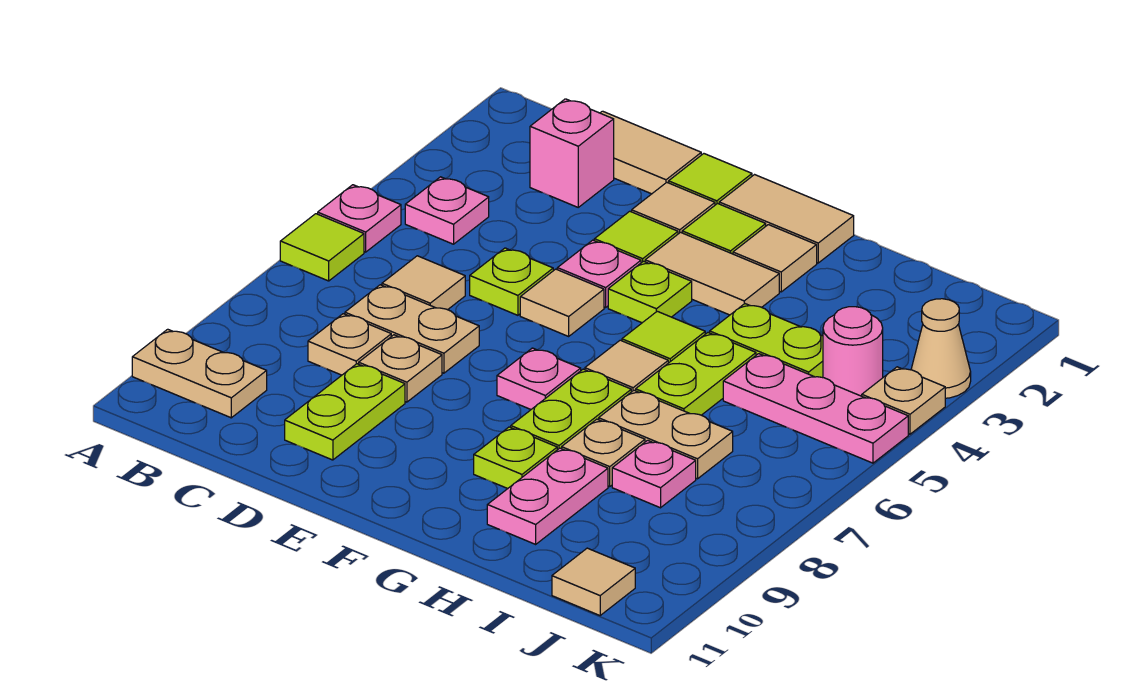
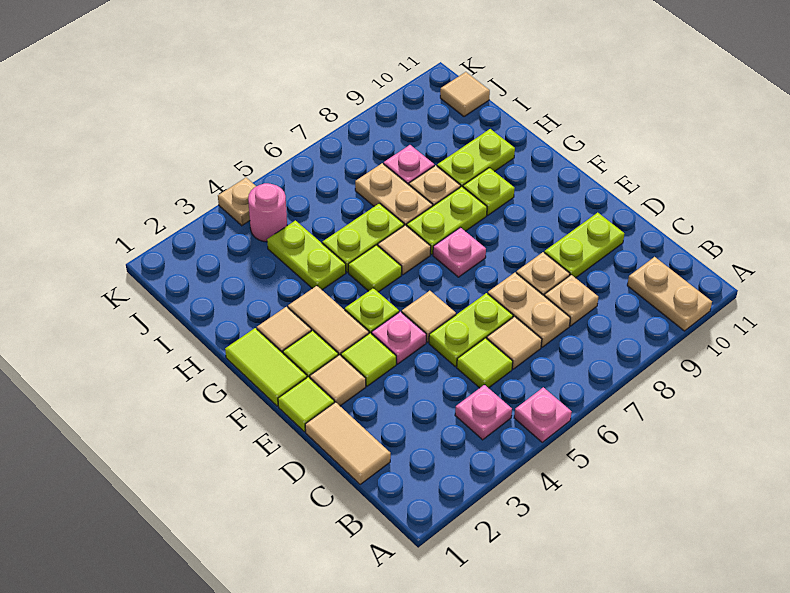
lime 1x1 tile [280,214,364,281] -> lime 1x1 tile moved to [457,338,513,388]
pink 1x1 brick [530,99,614,207] -> none
lime 1x1 plate [470,248,553,315] -> lime 1x2 plate [429,293,513,367]
tan 1x2 tile [719,175,854,263] -> lime 1x2 tile [225,328,307,406]
pink 1x2 plate [487,448,608,544] -> lime 1x2 plate [437,129,515,187]
pink 1x3 plate [723,354,908,463] -> none
tan 1x1 cone [911,299,971,398] -> none

